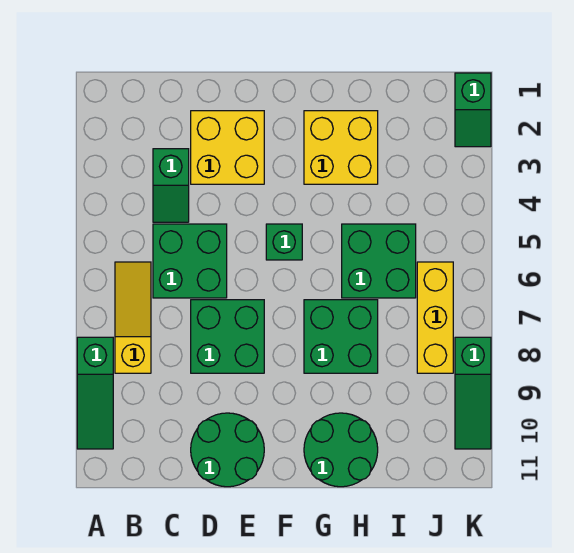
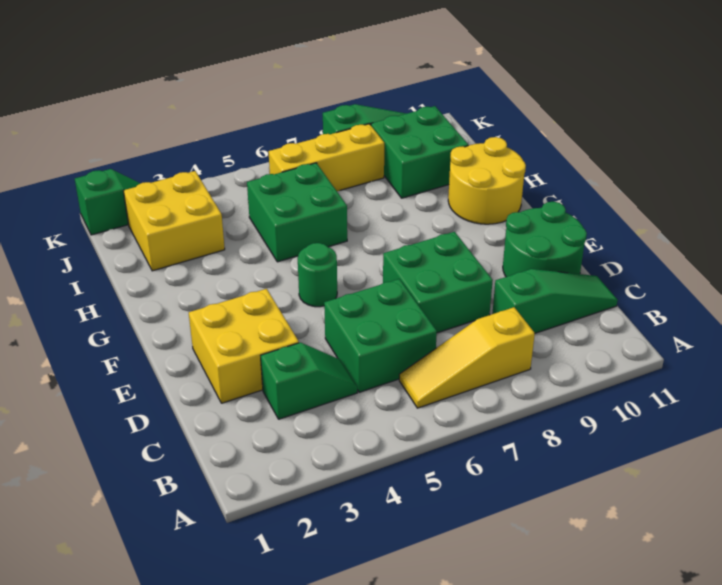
green 1x3 slope [77,337,113,449] -> green 1x3 slope moved to [492,269,618,333]
green 1x1 brick [266,224,302,260] -> green 1x1 round brick [298,243,337,307]
yellow 2x2 brick [304,111,378,184] -> yellow 2x2 brick moved to [123,171,225,271]
green 2x2 brick [304,300,378,373] -> green 2x2 brick moved to [371,106,468,198]
green 2x2 round brick [304,413,378,487] -> yellow 2x2 round brick [448,137,526,224]

